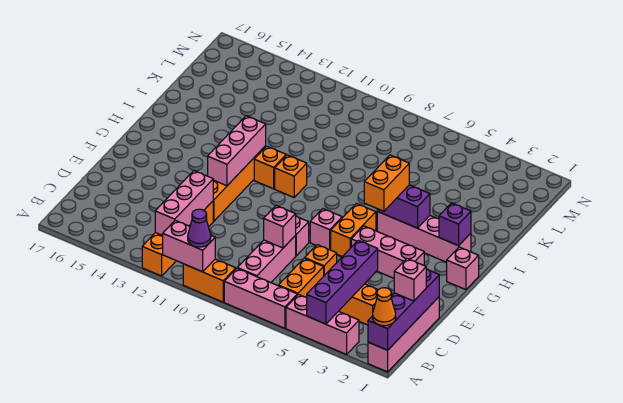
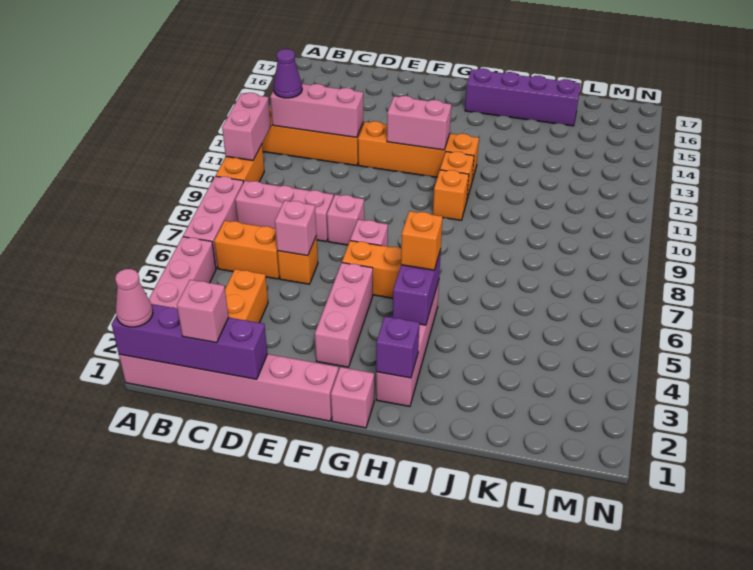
pink 1x4 brick [368,297,439,372] -> pink 1x6 brick [119,354,338,421]
orange 1x1 cone [373,288,396,326] -> pink 1x1 cone [115,269,153,327]
purple 1x4 brick [307,240,378,324] -> purple 1x4 brick moved to [465,68,581,126]
purple 1x1 cone [188,209,211,247] -> purple 1x1 cone moved to [273,49,302,98]
pink 1x1 brick [264,206,296,248] -> pink 1x1 brick moved to [275,200,316,256]
pink 1x3 brick [208,116,266,186] -> pink 1x2 brick [387,96,451,150]
orange 1x2 brick [364,155,409,211] -> orange 1x1 brick [401,211,443,270]

